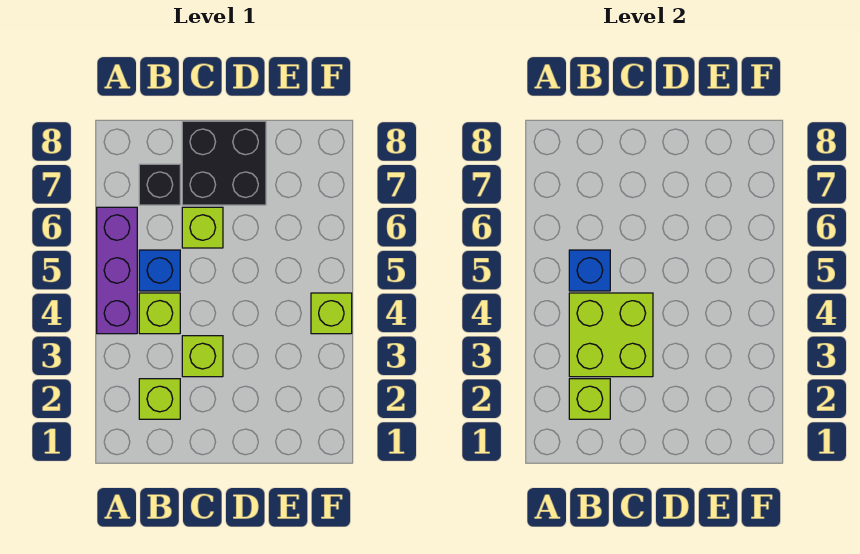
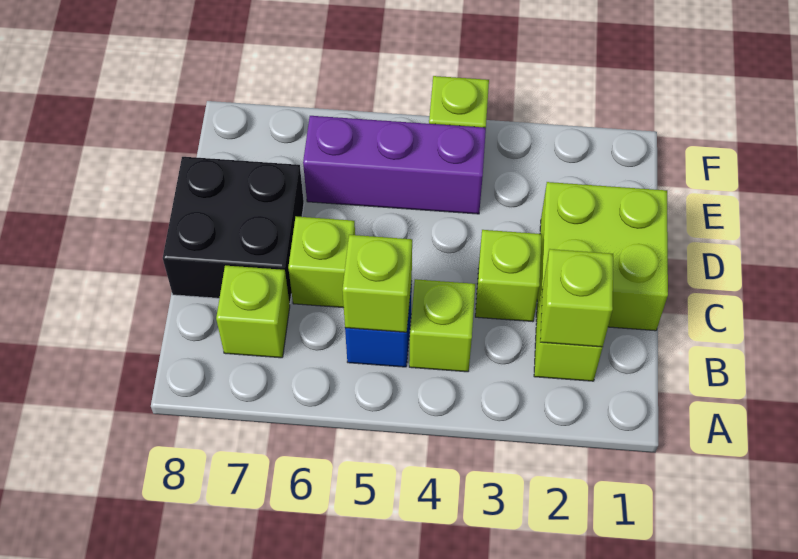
purple 1x3 brick [97,207,137,334] -> purple 1x3 brick moved to [303,116,486,214]
lime 2x2 brick [569,293,653,377] -> lime 2x2 brick moved to [536,182,668,331]
blue 1x1 brick [569,250,610,291] -> lime 1x1 brick [343,235,412,332]
black 1x1 brick [139,164,180,205] -> lime 1x1 brick [216,266,290,358]

